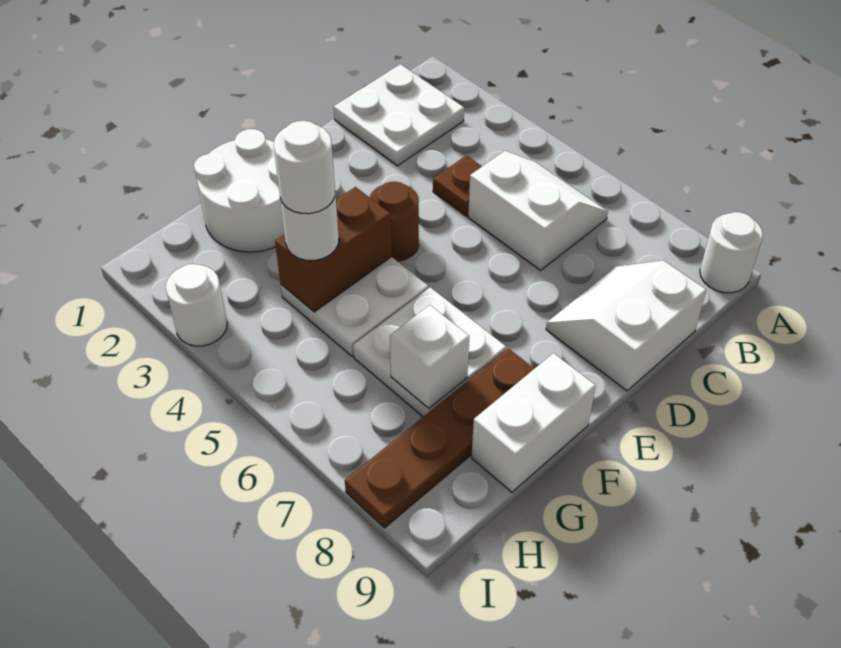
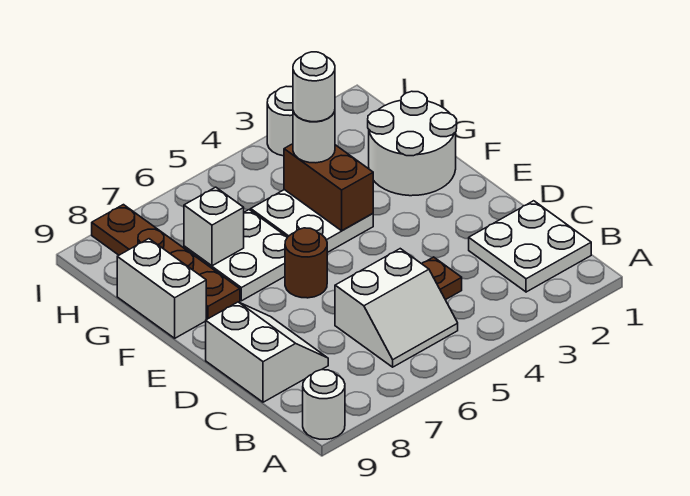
brown 1x1 round brick [370,182,419,261] -> brown 1x1 round brick moved to [285,228,327,298]

